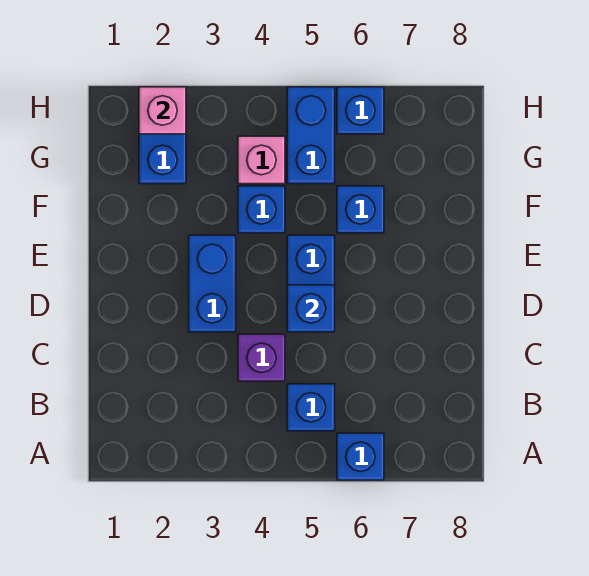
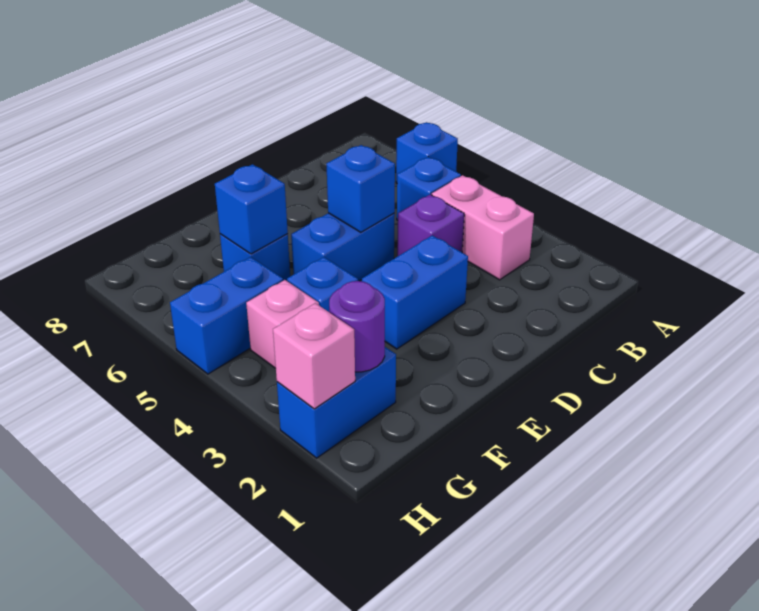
none -> pink 1x2 brick [432,175,534,280]
none -> purple 1x1 round brick [329,281,385,372]
blue 1x1 brick [337,87,384,134] -> blue 1x1 brick moved to [215,164,288,254]

